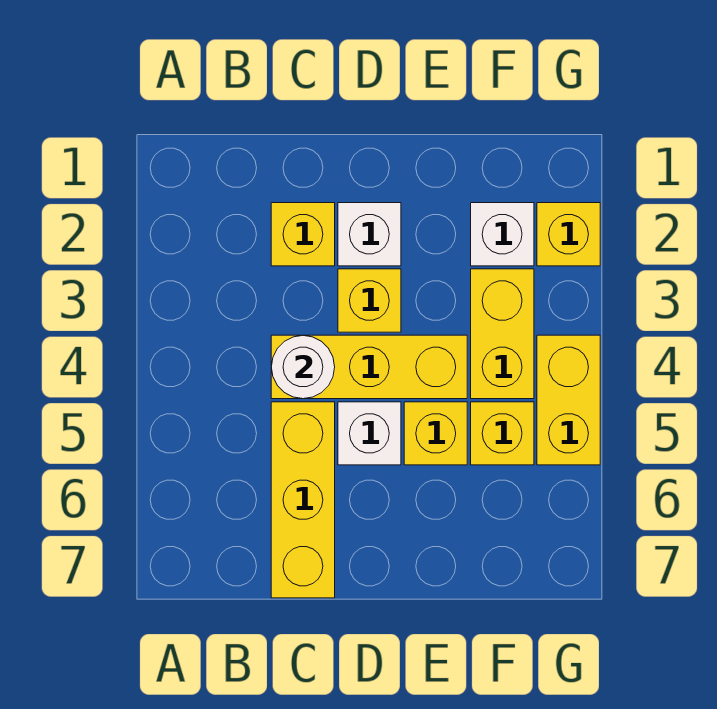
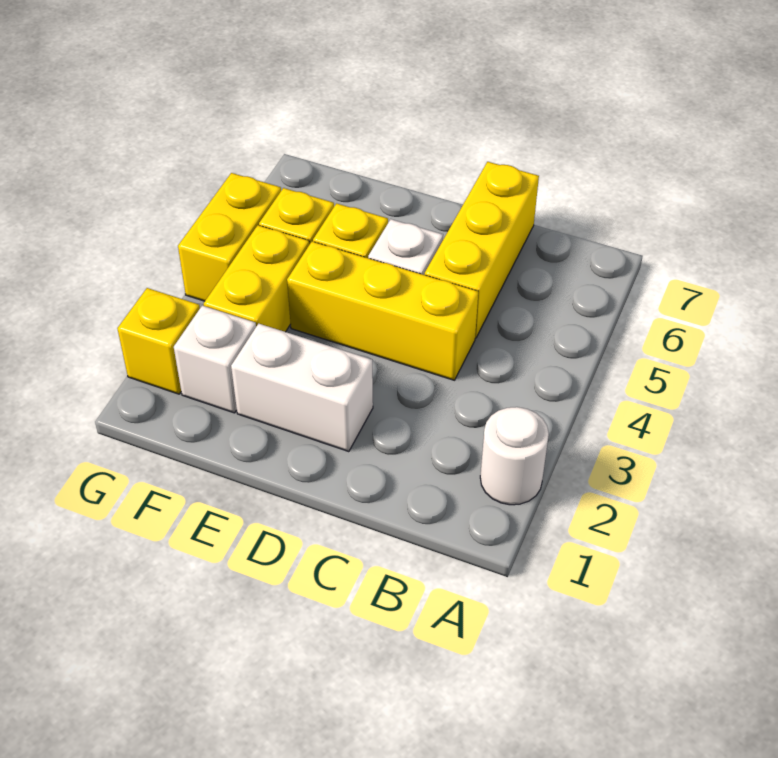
yellow 1x1 brick [271,203,335,266] -> none
white 1x1 round brick [271,335,335,399] -> white 1x1 round brick moved to [480,407,549,505]
white 1x1 brick [338,203,401,266] -> white 1x2 brick [231,324,373,452]
yellow 1x1 brick [338,269,401,332] -> none

